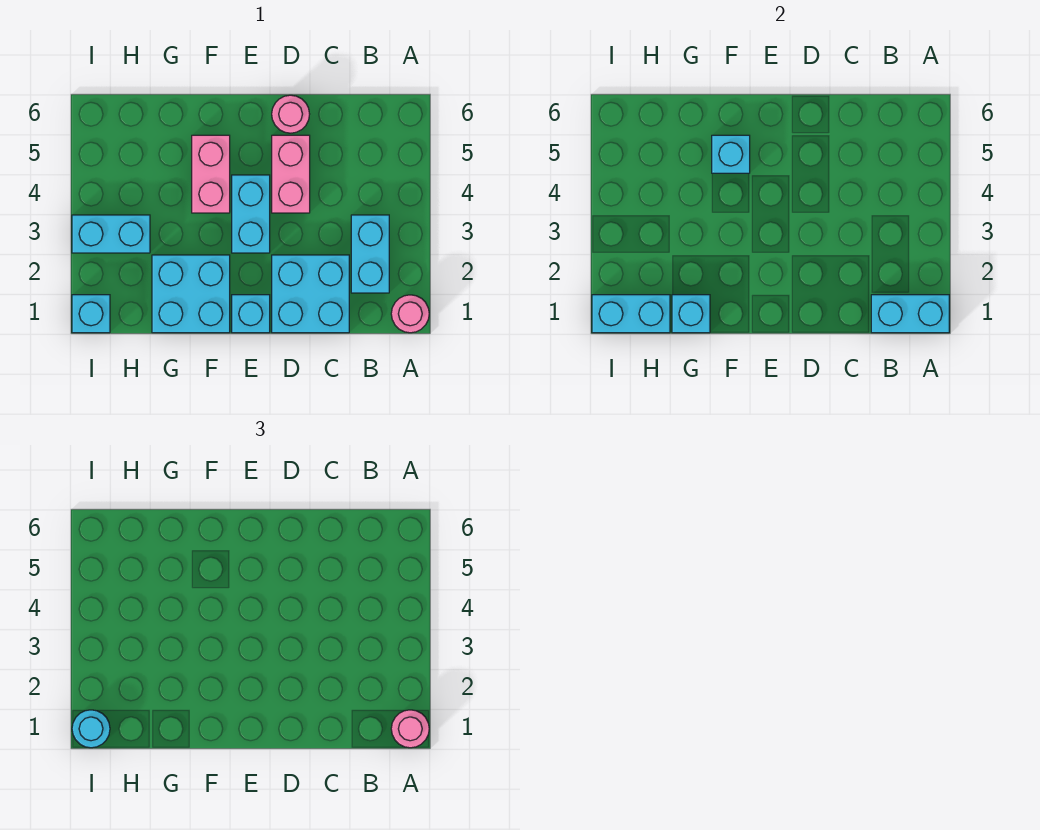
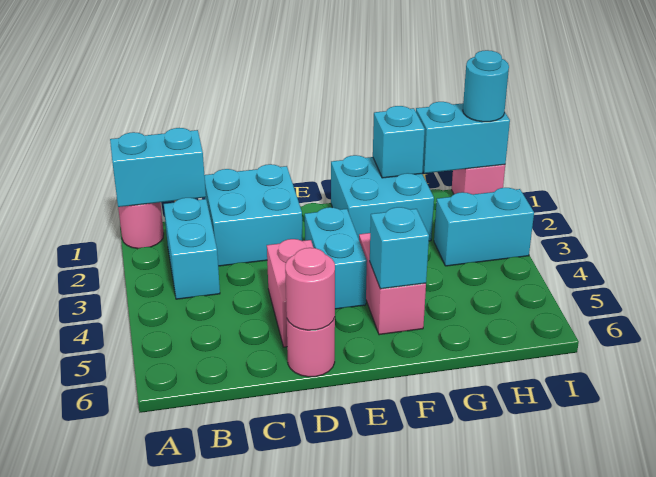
pink 1x1 round brick [391,710,429,748] -> pink 1x1 round brick moved to [285,248,335,330]
cyan 1x1 brick [232,295,270,333] -> none
cyan 1x1 brick [72,295,110,333] -> pink 1x1 brick [452,165,505,194]

